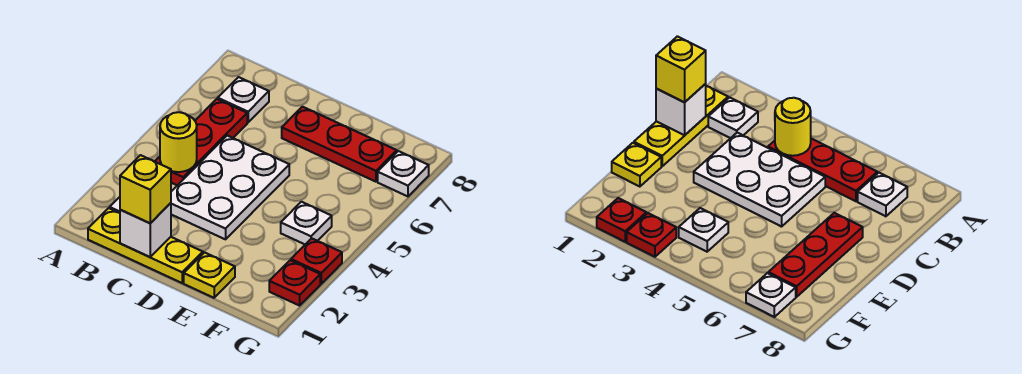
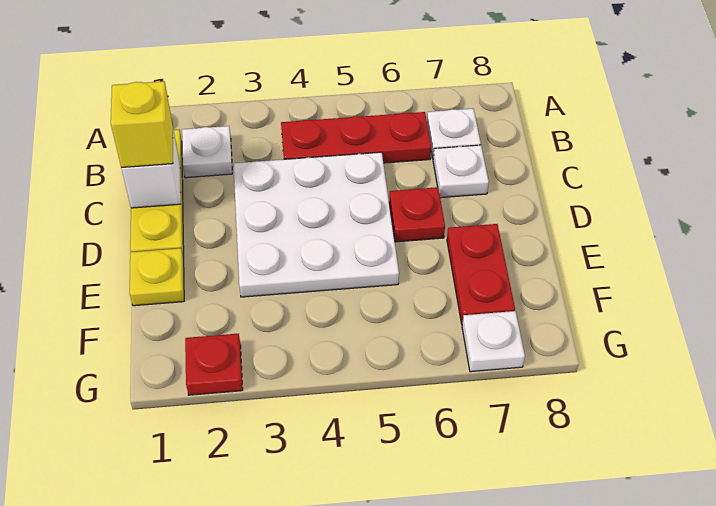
yellow 1x1 round brick [160,112,197,172] -> none
white 2x3 plate [171,136,289,239] -> white 3x3 plate [233,152,399,297]
red 1x3 plate [282,107,397,182] -> red 1x2 plate [447,224,515,324]
white 1x1 plate [281,202,332,244] -> white 1x1 plate moved to [433,145,489,198]
red 1x1 plate [291,238,342,284] -> red 1x1 plate moved to [389,187,445,242]

